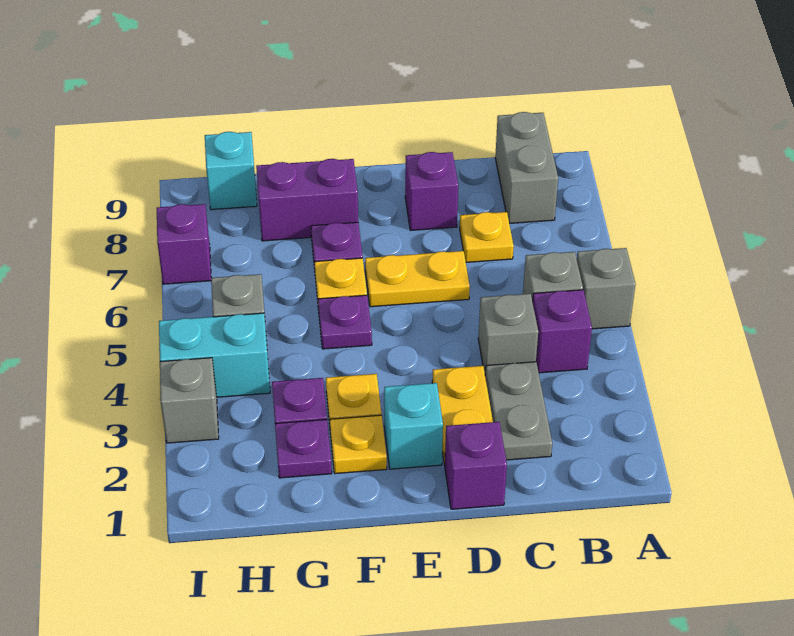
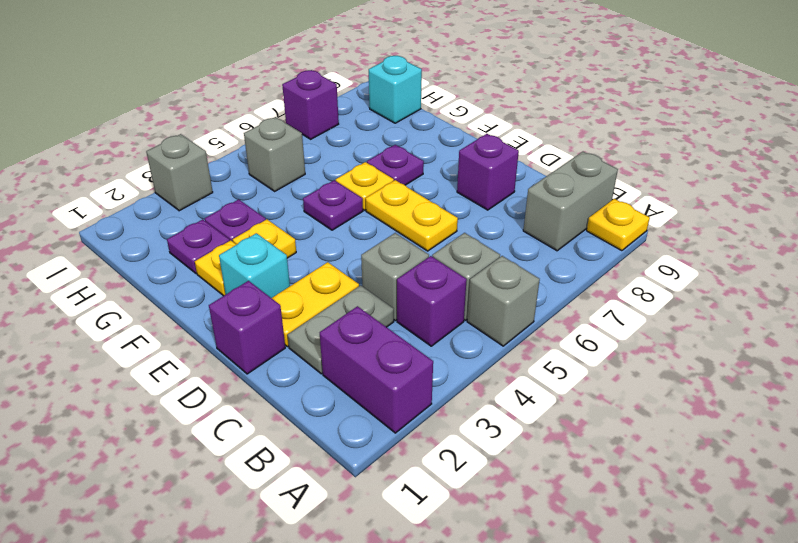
yellow 1x1 plate [460,212,514,262] -> yellow 1x1 plate moved to [587,199,650,251]
purple 1x2 brick [256,159,358,241] -> purple 1x2 brick moved to [320,306,433,433]
cyan 1x2 brick [159,313,270,397] -> none

